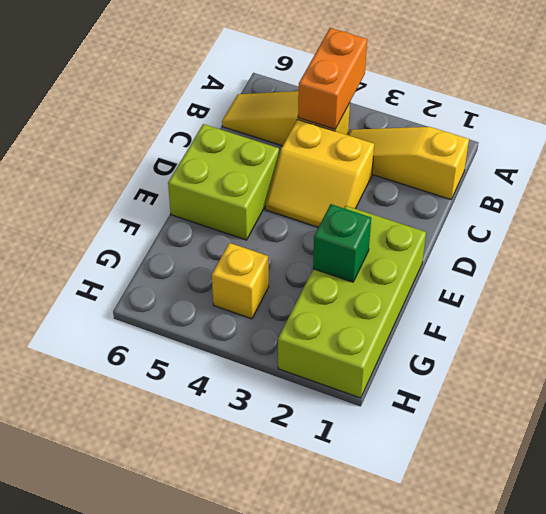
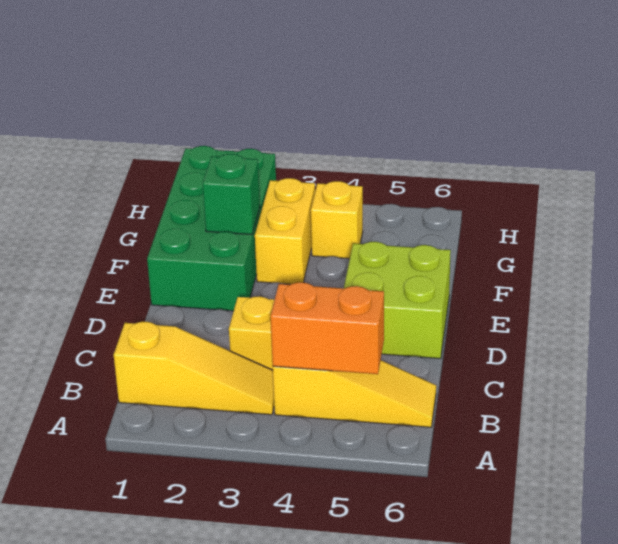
orange 1x2 brick [298,28,367,129] -> orange 1x2 brick turned to [271,282,384,374]
lime 2x4 brick [278,206,426,398] -> green 2x4 brick [147,146,276,311]
none -> yellow 1x2 brick [255,178,315,284]

